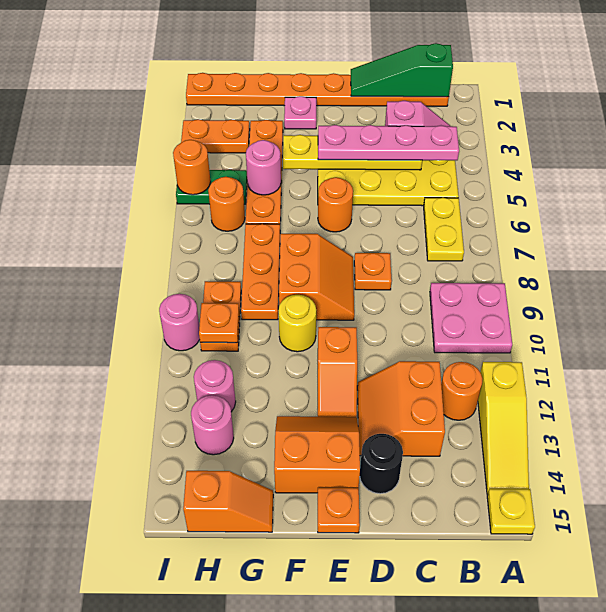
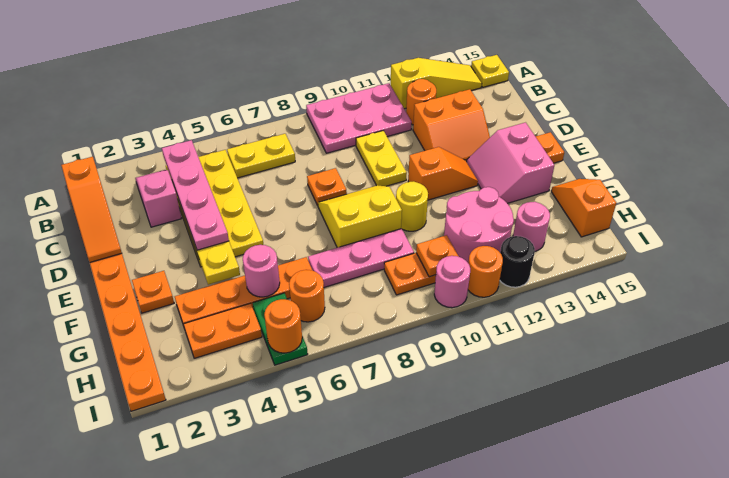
pink 2x2 plate [430,283,512,353] -> pink 2x3 plate [306,83,412,153]
green 1x3 slope [351,43,453,97] -> orange 1x3 slope [61,157,122,262]
none -> yellow 1x2 plate [356,131,407,186]
black 1x1 round brick [360,434,403,494] -> black 1x1 round brick moved to [500,236,535,287]
orange 1x1 round brick [318,177,353,232] -> orange 1x1 round brick moved to [468,246,503,297]
orange 2x2 slope [279,234,354,320] -> yellow 2x2 slope [318,185,402,248]
orange 2x2 slope [274,416,360,493] -> pink 2x2 slope [466,122,554,203]
pink 1x1 plate [284,96,316,129] -> orange 1x1 plate [132,271,174,313]
orange 1x3 plate [241,224,280,320] -> pink 1x3 plate [308,229,414,287]
orange 1x2 plate [181,119,250,153] -> orange 1x2 plate turned to [184,303,262,358]
pink 1x1 round brick [194,360,236,412] -> pink 2x2 round brick [444,187,514,262]

